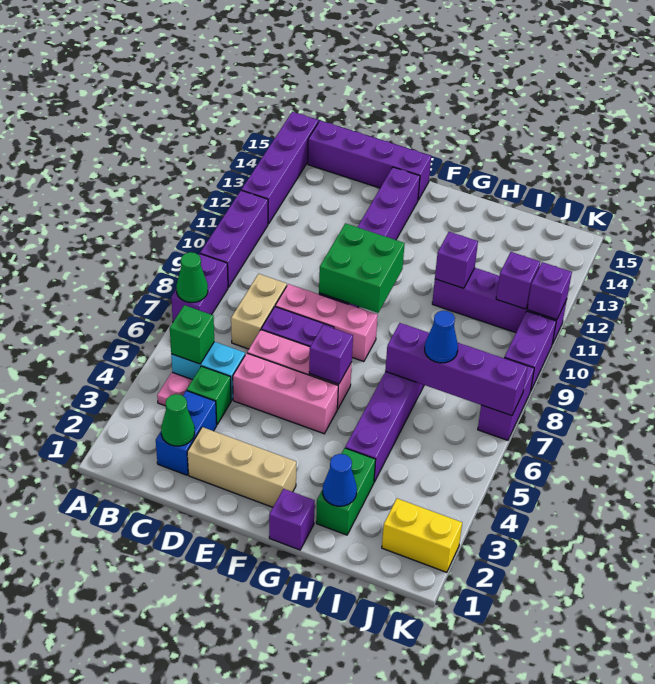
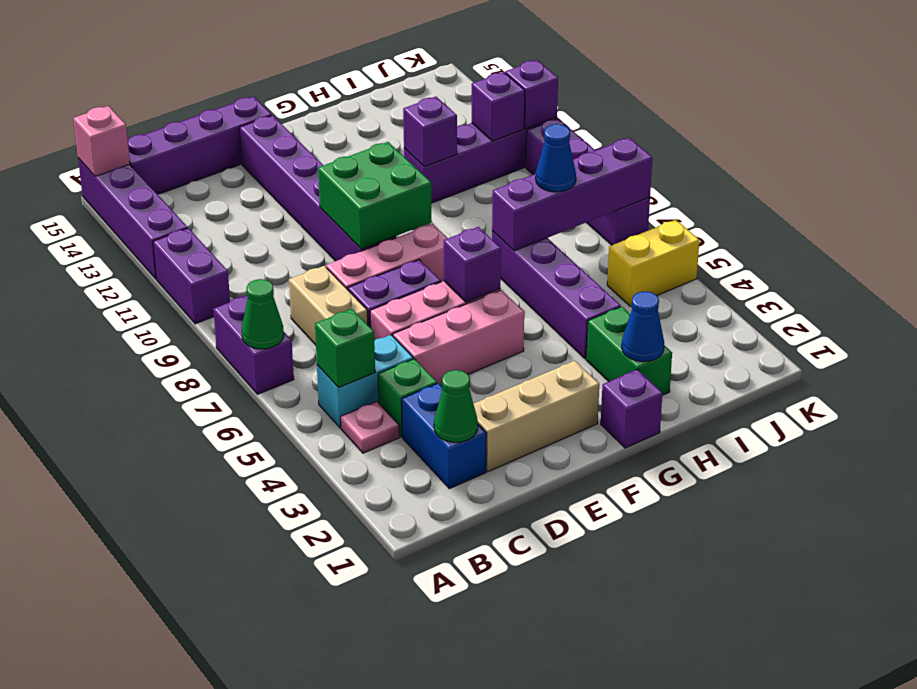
purple 1x3 brick [200,190,268,287] -> purple 1x2 brick [153,228,230,324]
none -> pink 1x1 brick [73,106,130,176]
yellow 1x2 brick [382,499,462,572] -> yellow 1x2 brick moved to [607,220,699,306]

